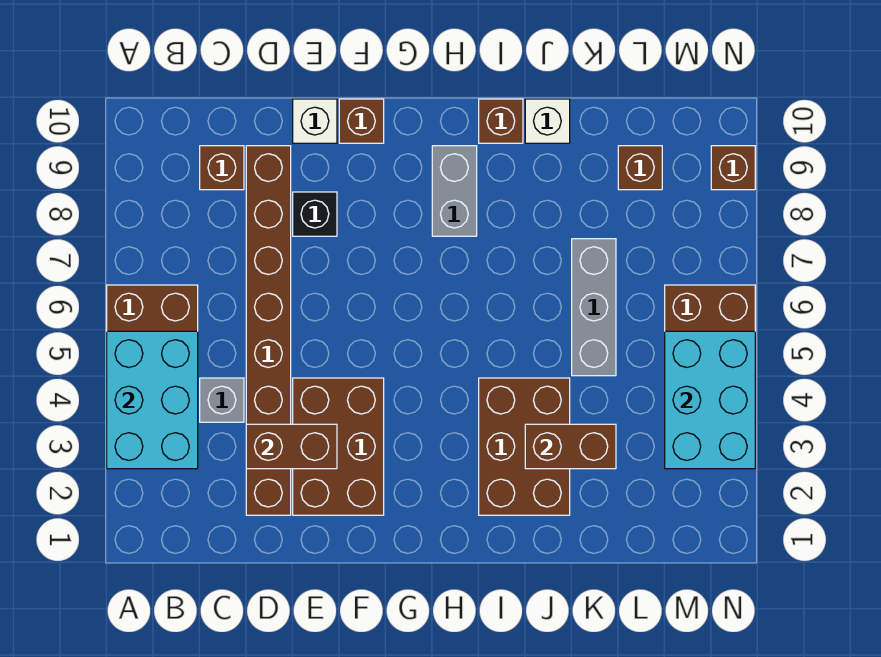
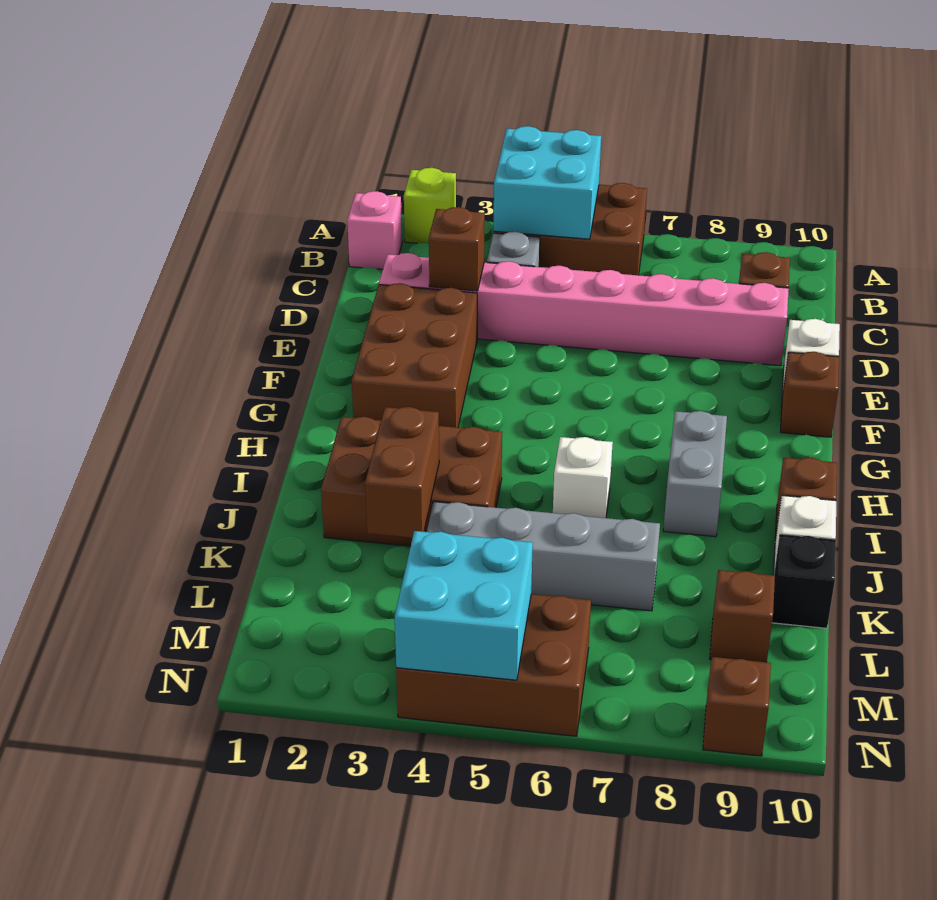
none -> lime 1x1 brick [404,168,456,243]
cyan 2x3 brick [107,331,198,469] -> cyan 2x2 brick [494,126,601,239]
none -> pink 1x1 brick [347,191,402,269]
brown 1x8 brick [246,146,291,515] -> pink 1x8 brick [379,253,789,366]
brown 1x2 brick [246,424,337,469] -> brown 1x1 brick [429,207,485,291]
brown 2x3 brick [293,378,384,515] -> brown 2x3 brick turned to [352,283,477,428]
black 1x1 brick [293,192,337,236] -> black 1x1 brick moved to [772,535,836,628]
grey 1x2 brick [432,146,477,236] -> grey 1x2 brick turned to [663,411,727,537]
none -> white 1x1 brick [553,437,613,518]
grey 1x3 brick [572,239,616,376] -> grey 1x4 brick [427,502,660,611]
cyan 2x3 brick [665,331,755,469] -> cyan 2x2 brick [395,531,533,680]

